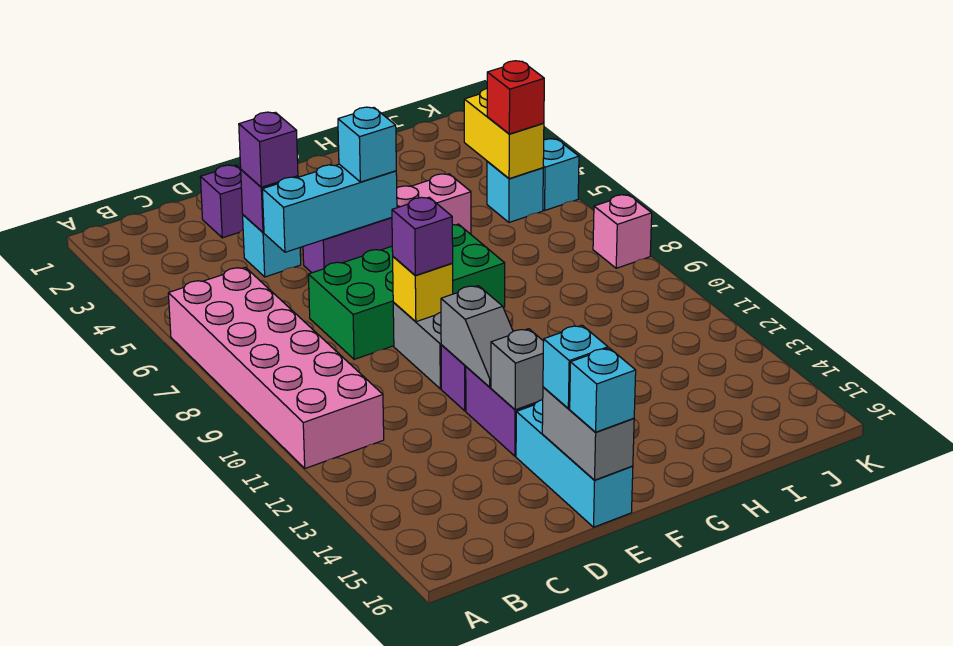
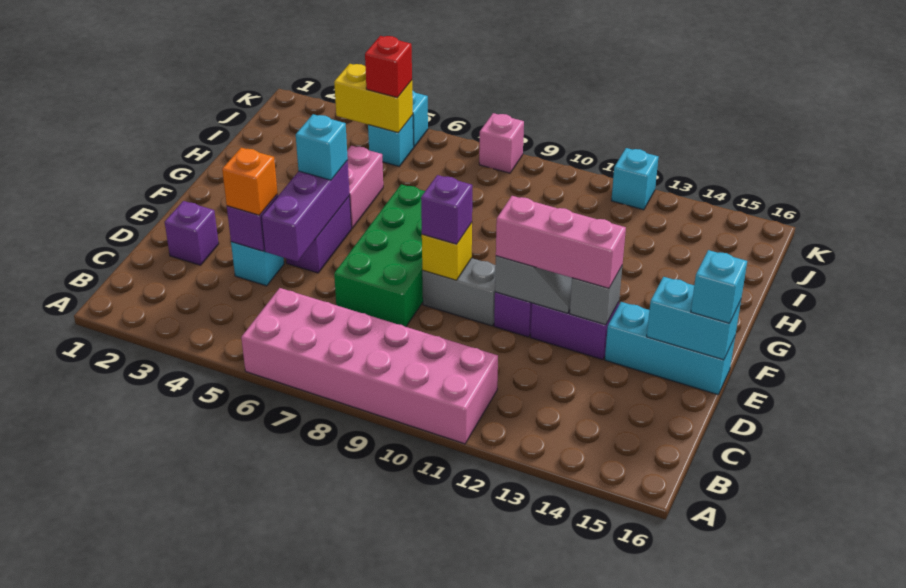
purple 1x1 brick [239,112,298,187] -> orange 1x1 brick [222,148,278,215]
cyan 1x3 brick [262,164,397,252] -> purple 1x3 brick [261,160,350,262]
none -> pink 1x3 brick [496,196,626,288]
grey 1x2 brick [542,387,634,480] -> cyan 1x2 brick [647,277,741,360]
cyan 1x1 brick [543,325,608,409] -> cyan 1x1 brick moved to [611,148,658,210]

